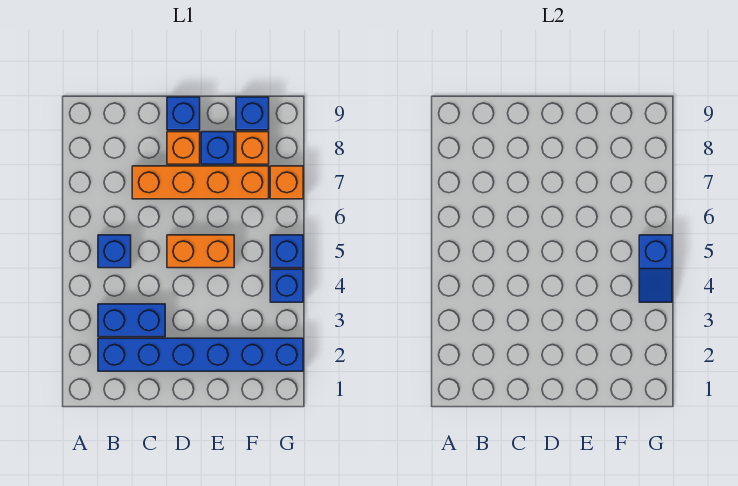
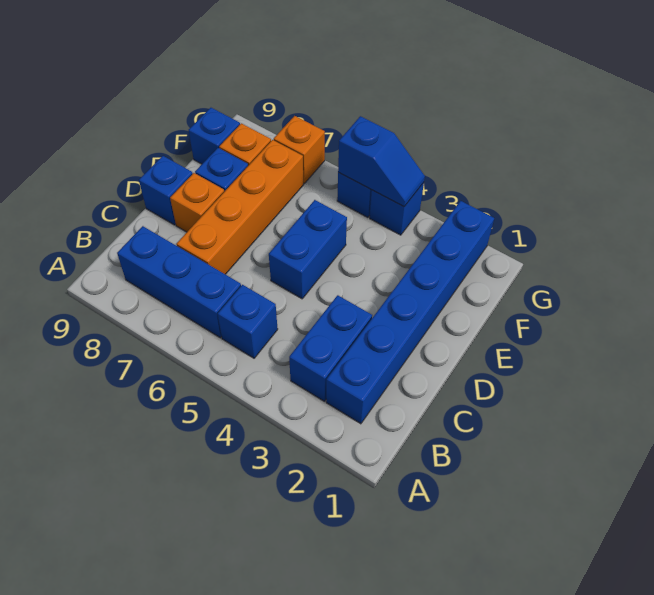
none -> blue 1x3 brick [117,226,241,338]
orange 1x2 brick [167,235,234,268] -> blue 1x2 brick [269,200,347,299]

